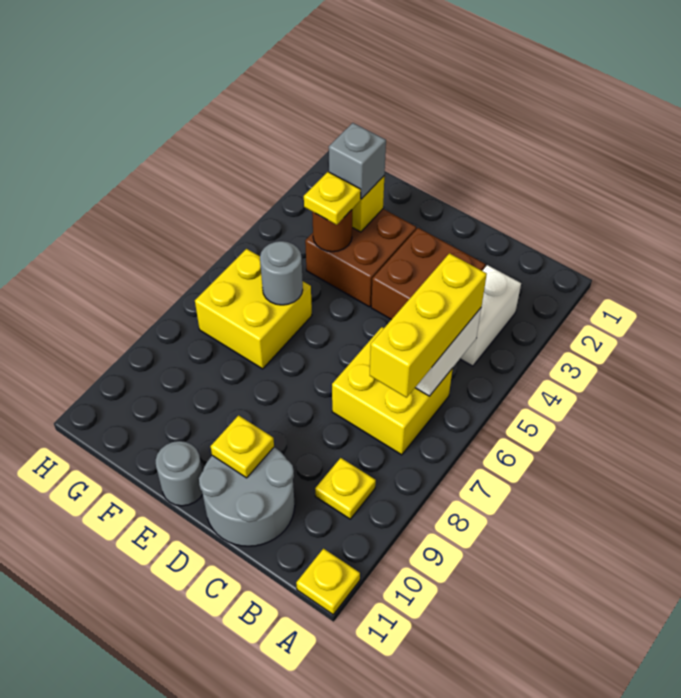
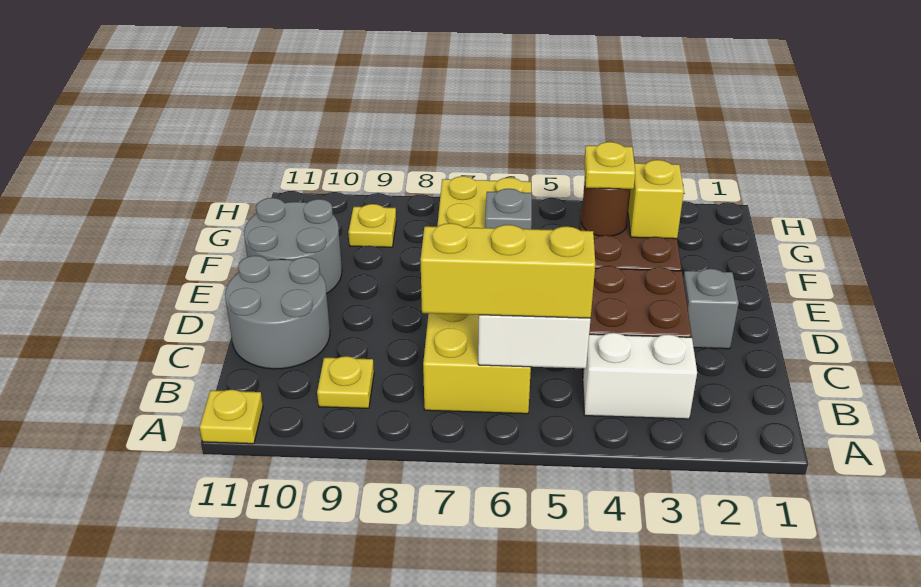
yellow 1x1 plate [211,415,274,478] -> yellow 1x1 plate moved to [348,204,396,247]
grey 1x1 round brick [156,441,203,506] -> grey 2x2 round brick [244,198,342,294]
grey 1x1 brick [329,123,386,199] -> grey 1x1 brick moved to [683,269,739,349]
grey 1x1 round brick [260,241,303,305] -> grey 1x1 plate [485,189,532,229]

